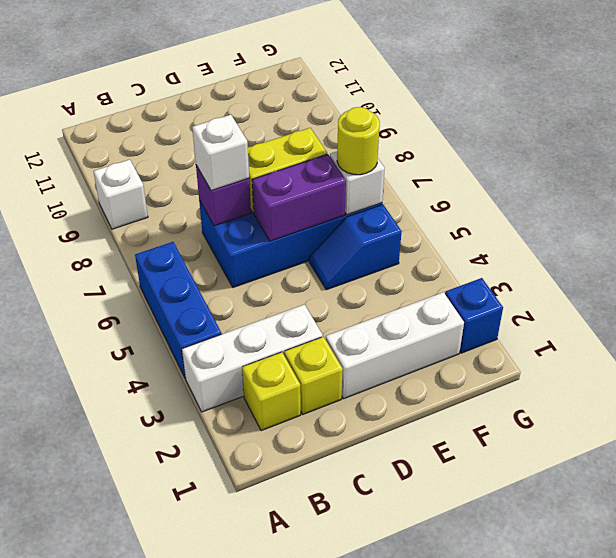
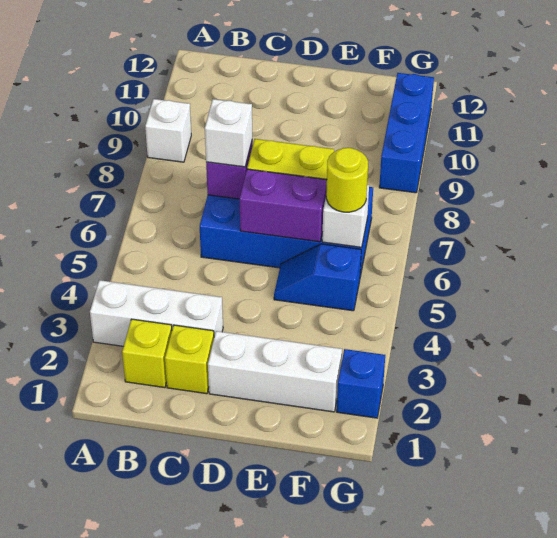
blue 1x3 brick [135,242,221,378] -> blue 1x3 brick moved to [379,73,434,193]

